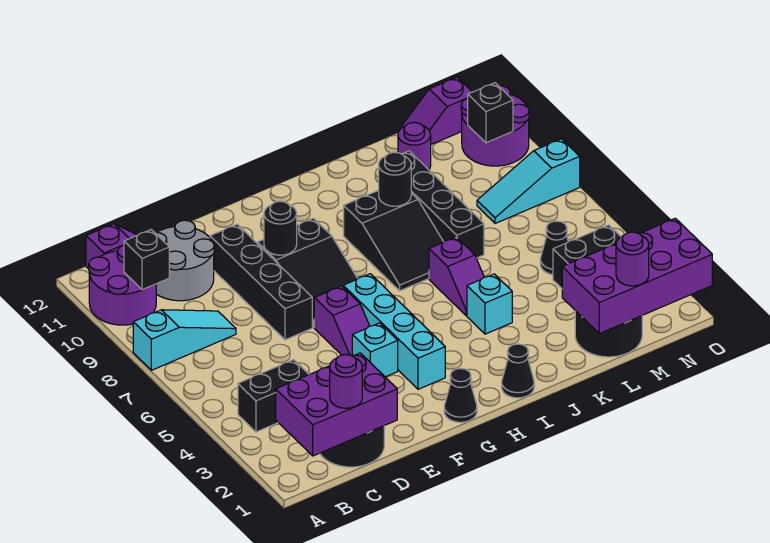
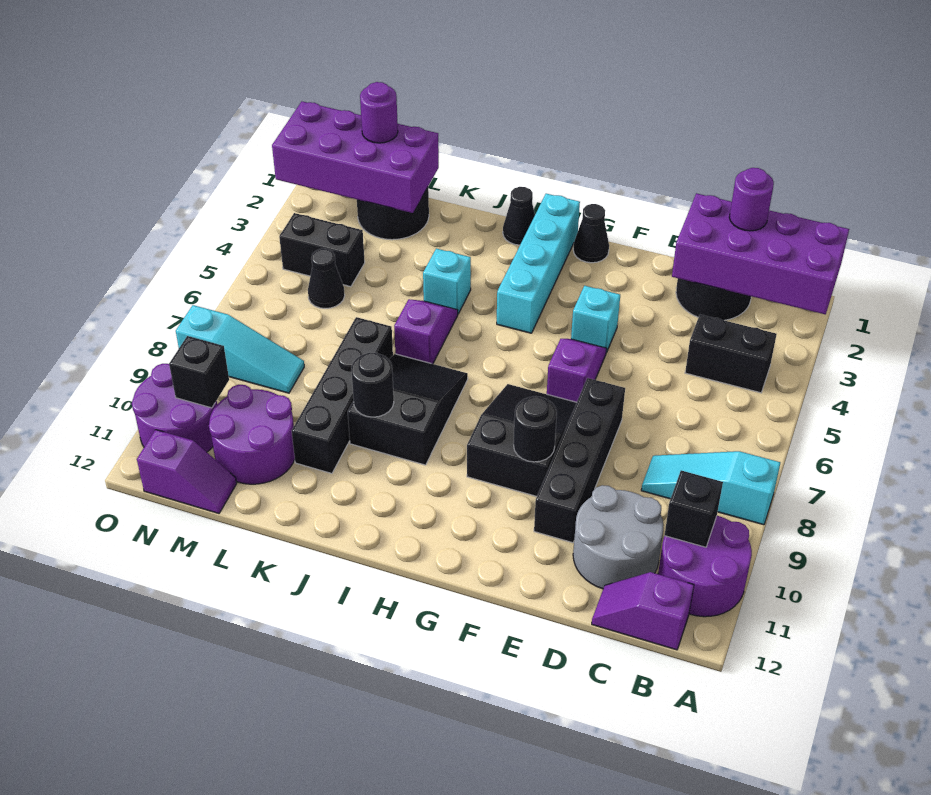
purple 2x3 brick [276,353,397,456] -> purple 2x4 brick [672,193,849,314]
cyan 1x4 brick [343,274,445,389] -> cyan 1x4 brick moved to [497,194,580,333]
purple 1x1 round brick [398,122,431,170] -> purple 2x2 round brick [209,385,295,484]

